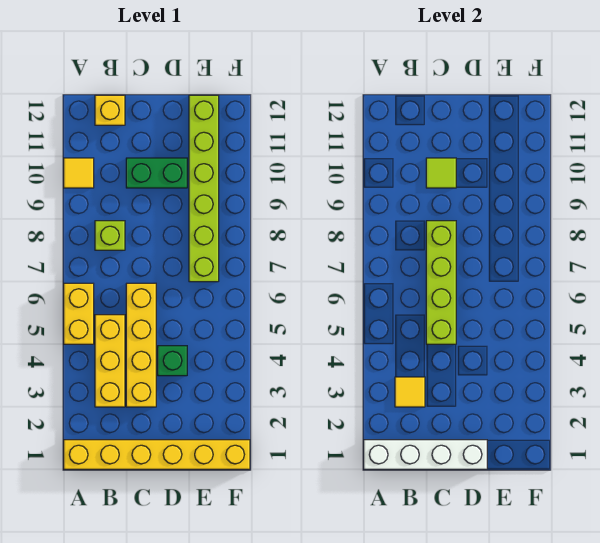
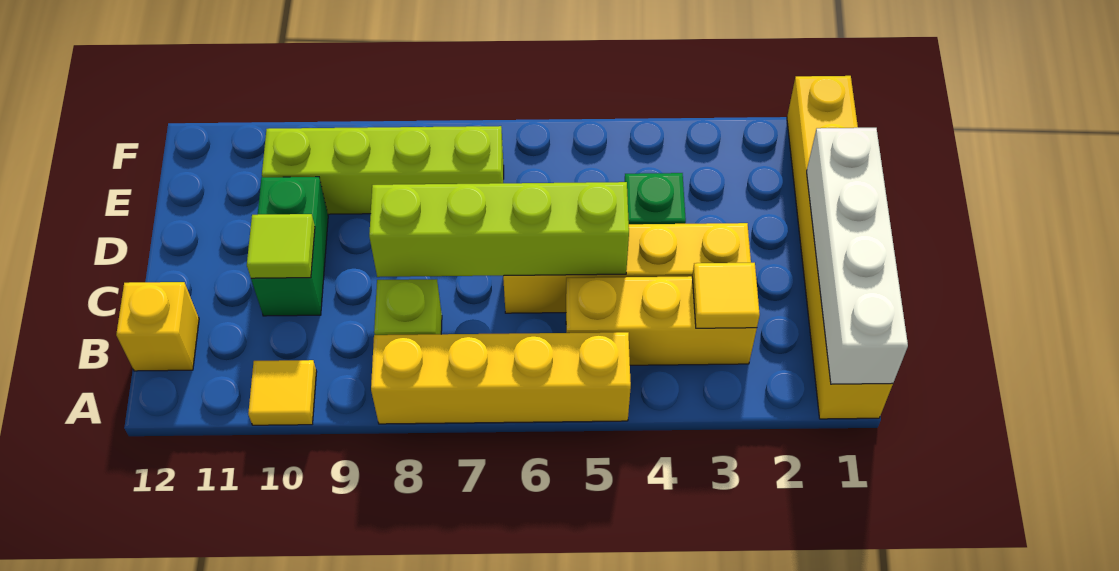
yellow 1x2 brick [64,283,94,344] -> yellow 1x4 brick [371,332,631,424]
lime 1x6 brick [189,95,219,282] -> lime 1x4 brick [262,126,504,214]

